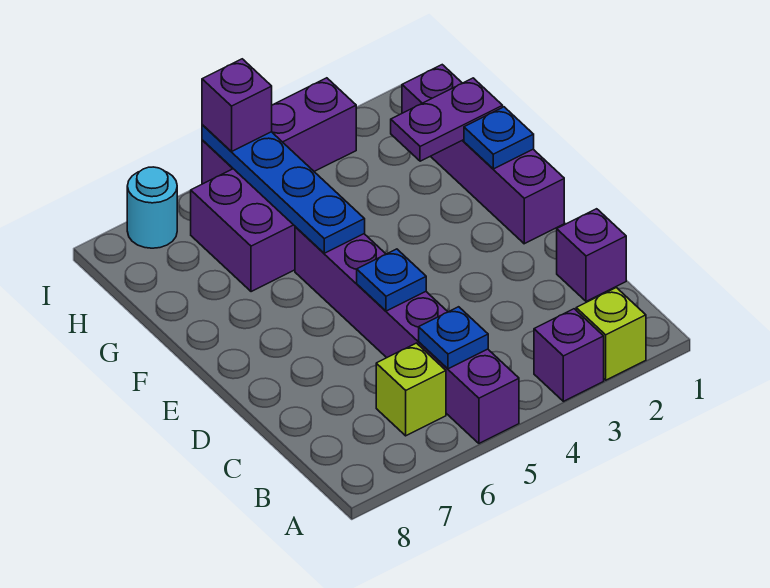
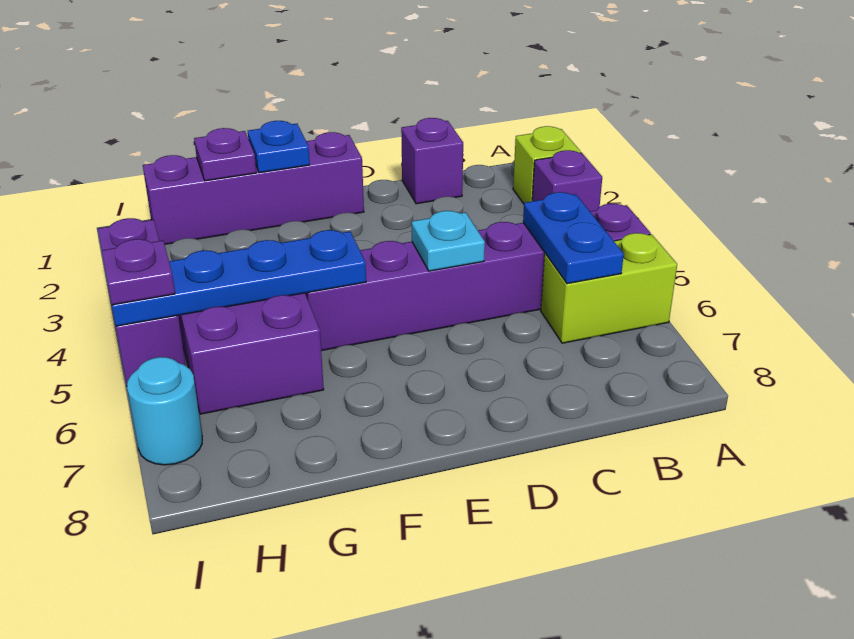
blue 1x1 plate [419,307,488,369] -> blue 1x2 plate [523,192,624,284]
lime 1x1 brick [376,343,446,436] -> lime 1x2 brick [541,233,677,343]
blue 1x1 plate [357,249,426,311] -> cyan 1x1 plate [412,211,485,271]
purple 1x2 plate [391,78,503,161] -> purple 1x1 plate [194,128,256,181]
purple 1x1 brick [202,59,272,151] -> purple 1x1 plate [102,239,175,305]

